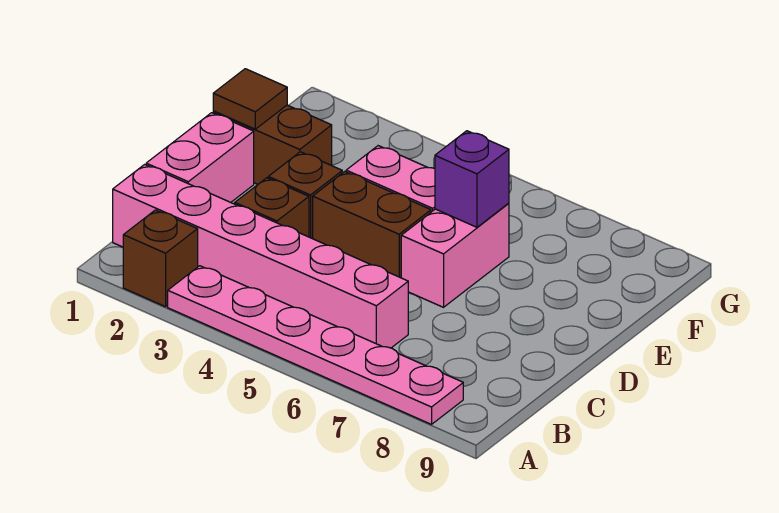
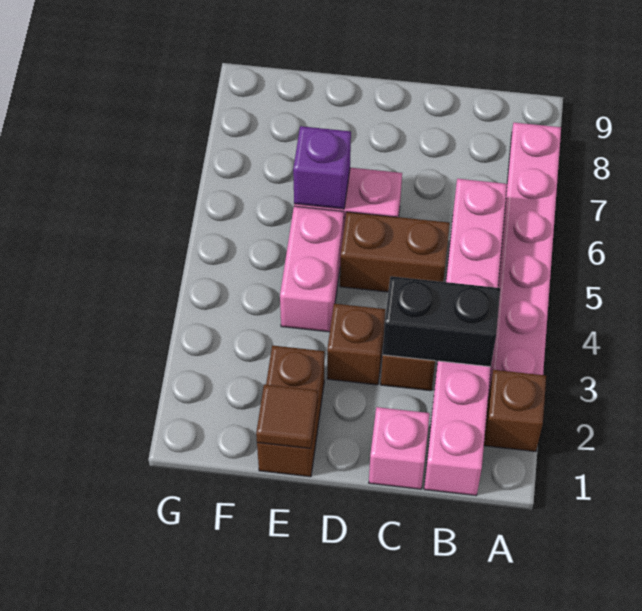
none -> black 1x2 brick [383,276,500,367]
pink 1x2 brick [146,113,254,202] -> pink 1x1 brick [369,407,430,489]
brown 1x2 brick [313,171,431,278] -> brown 1x2 brick turned to [340,212,450,292]

